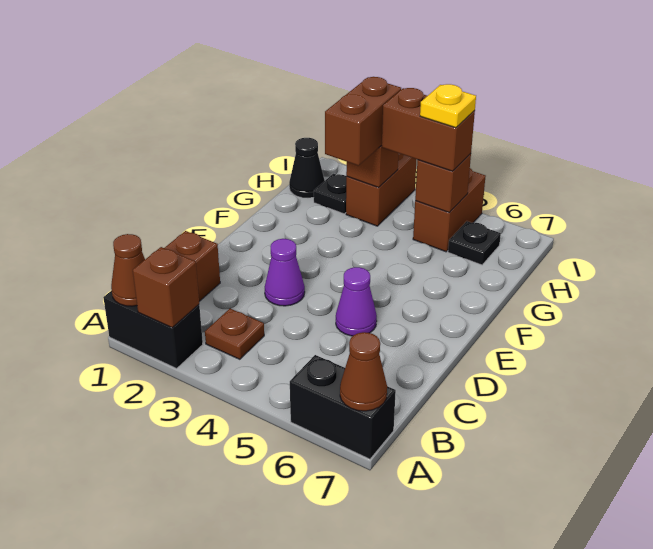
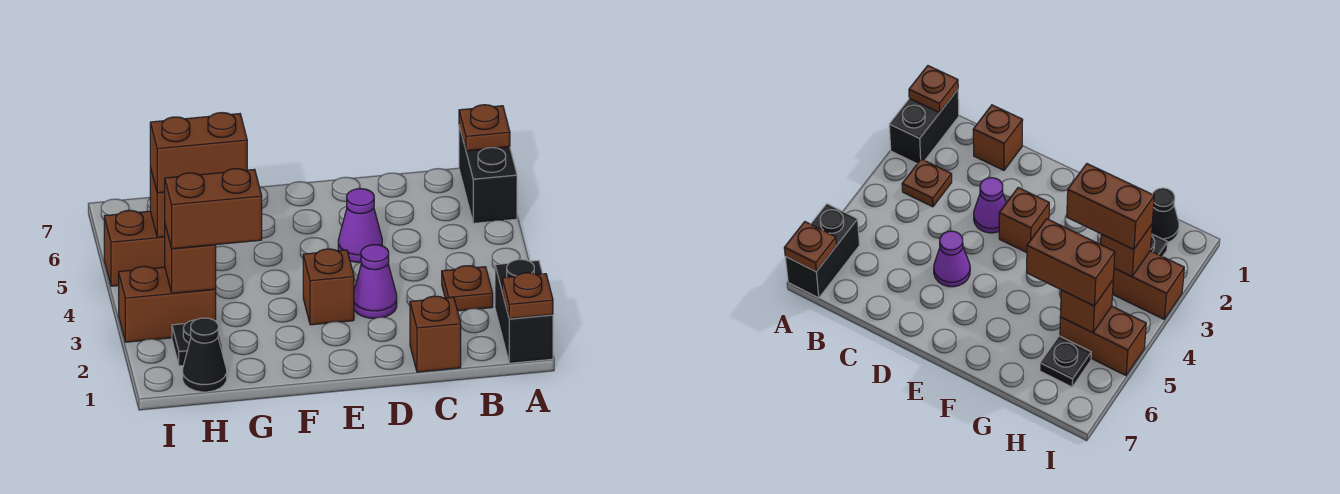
brown 1x1 cone [111,234,145,306] -> brown 1x1 plate [502,273,553,319]
brown 1x1 brick [133,247,199,327] -> brown 1x1 brick moved to [303,249,354,325]
brown 1x1 cone [340,332,387,411] -> brown 1x1 plate [459,105,510,151]
brown 1x2 brick [382,88,475,171] -> brown 1x2 brick turned to [150,113,247,193]
yellow 1x1 plate [420,84,476,128] -> none

